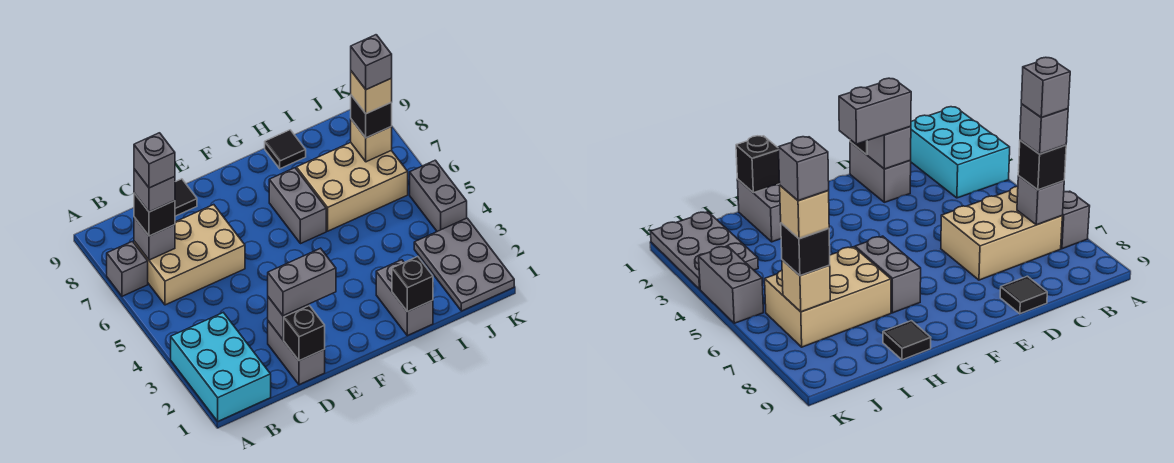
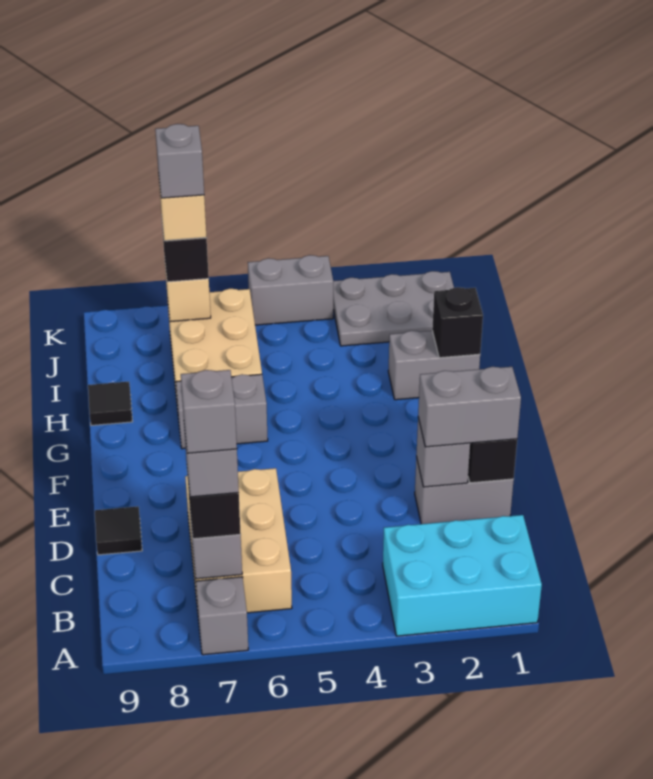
grey 1x2 brick [268,248,336,316] -> grey 1x2 brick turned to [418,367,521,447]

